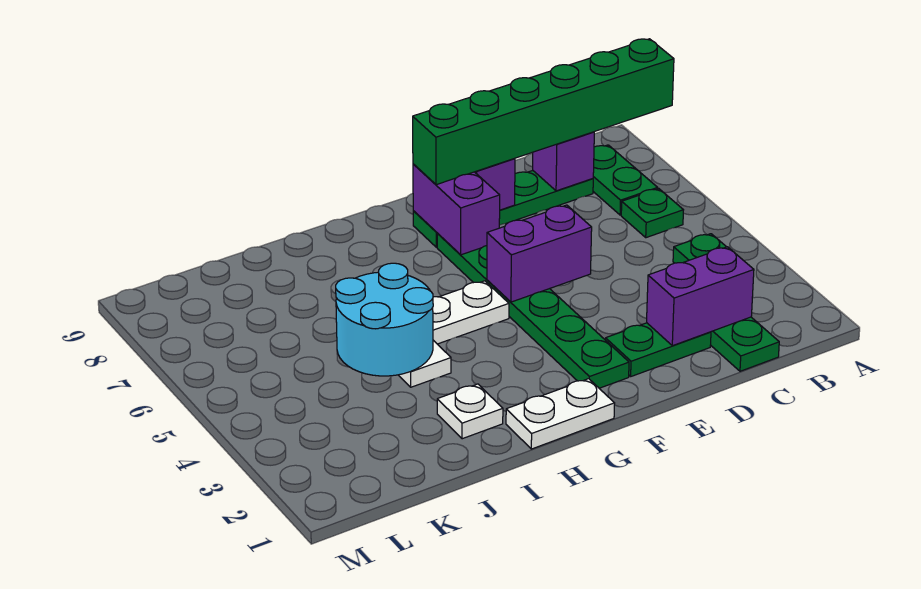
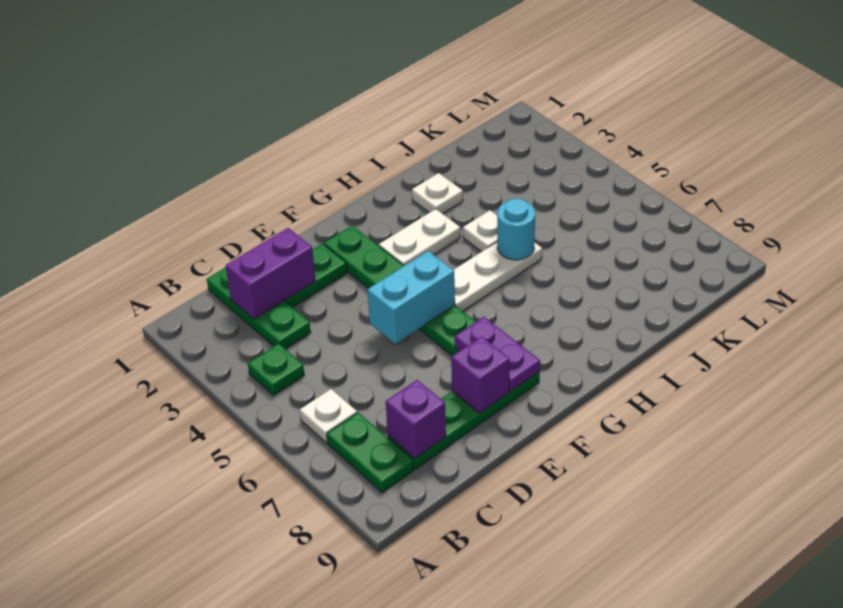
green 1x6 brick [413,39,674,185] -> none
green 1x1 plate [621,189,683,238] -> white 1x1 plate [300,389,357,443]
purple 1x2 brick [487,205,592,302] -> cyan 1x2 brick [367,251,455,344]
purple 1x2 brick [413,164,500,255] -> purple 1x2 plate [455,317,540,391]
white 1x2 plate [506,379,615,449] -> white 1x2 plate moved to [379,209,460,266]
cyan 2x2 round brick [336,263,433,376] -> cyan 1x1 round brick [497,198,535,260]

